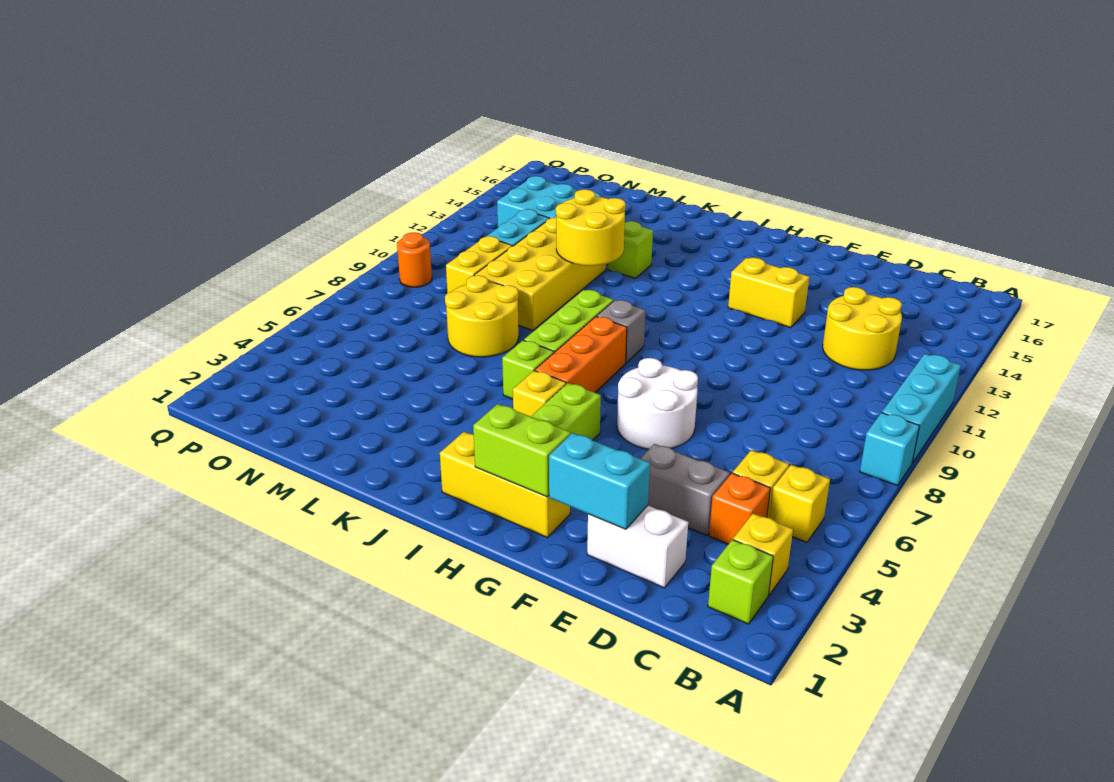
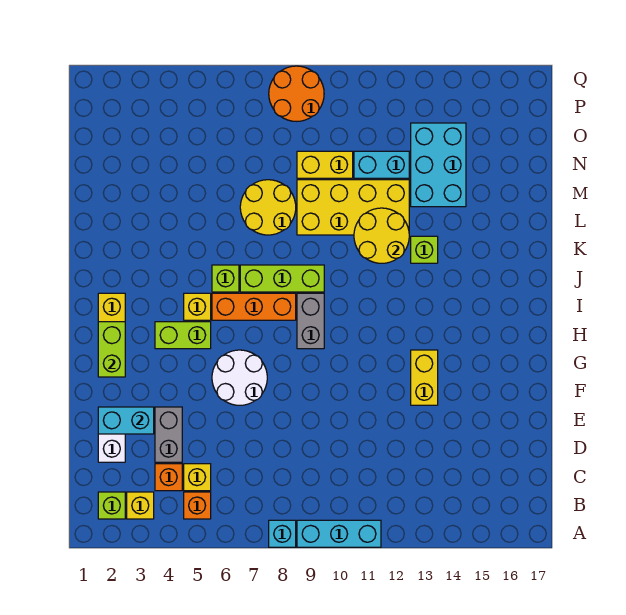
yellow 1x1 brick [770,465,830,542] -> orange 1x1 brick [184,492,211,519]
yellow 2x2 round brick [823,287,902,370] -> none
cyan 1x2 brick [549,433,650,530] -> cyan 1x2 brick turned to [98,407,154,434]
grey 1x1 brick [597,300,645,363] -> grey 1x2 brick [297,293,324,349]
orange 1x1 round brick [397,232,432,287] -> orange 2x2 round brick [269,66,324,121]

